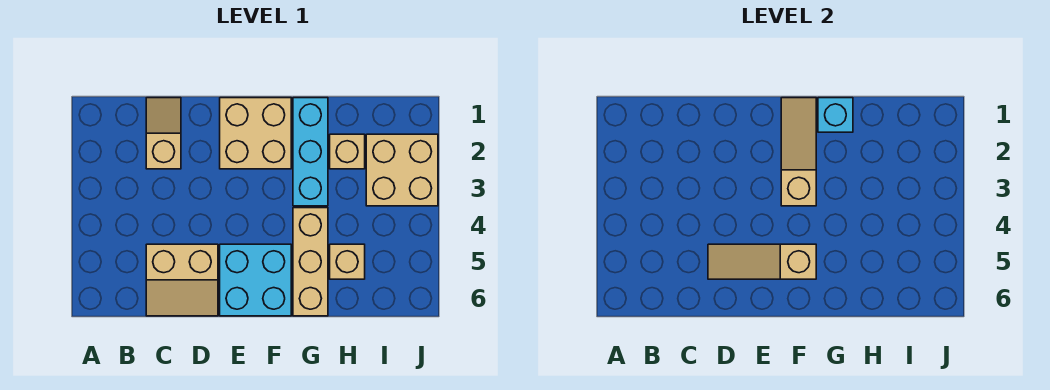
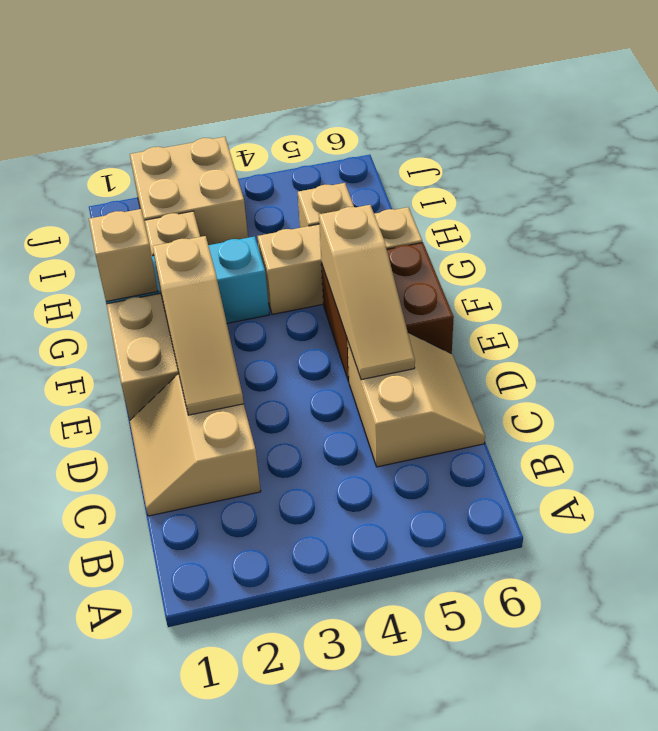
tan 1x2 slope [146,98,181,169] -> tan 2x2 slope [130,374,261,516]
cyan 2x2 brick [220,244,291,316] -> brown 2x2 brick [321,242,454,381]
tan 1x3 slope [781,98,816,206] -> tan 1x3 slope turned to [153,236,244,415]
cyan 1x1 brick [818,98,853,132] -> tan 1x1 brick [89,209,158,301]

